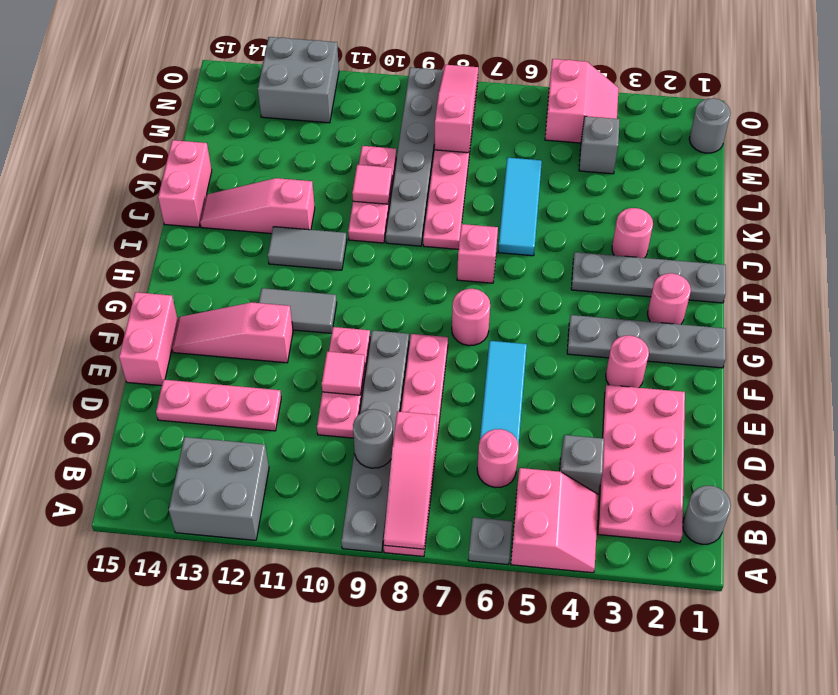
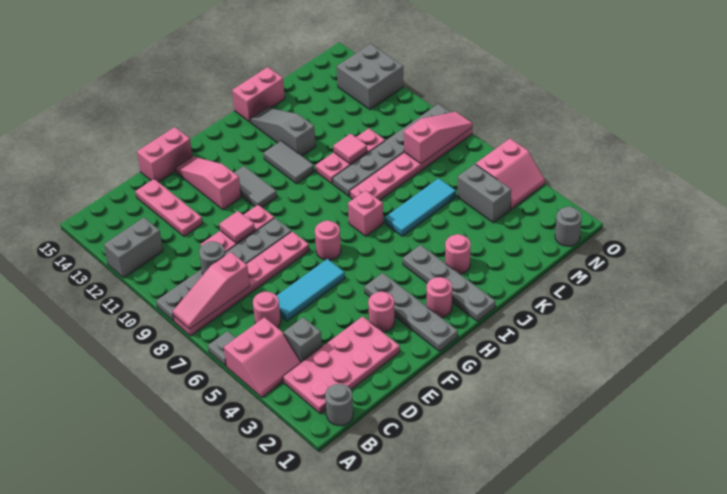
grey 2x2 brick [169,437,269,540] -> grey 1x2 brick [104,218,163,278]
pink 1x3 slope [200,178,315,234] -> grey 1x3 slope [250,108,316,156]
grey 1x1 brick [579,116,620,174] -> grey 1x2 brick [458,164,511,223]

